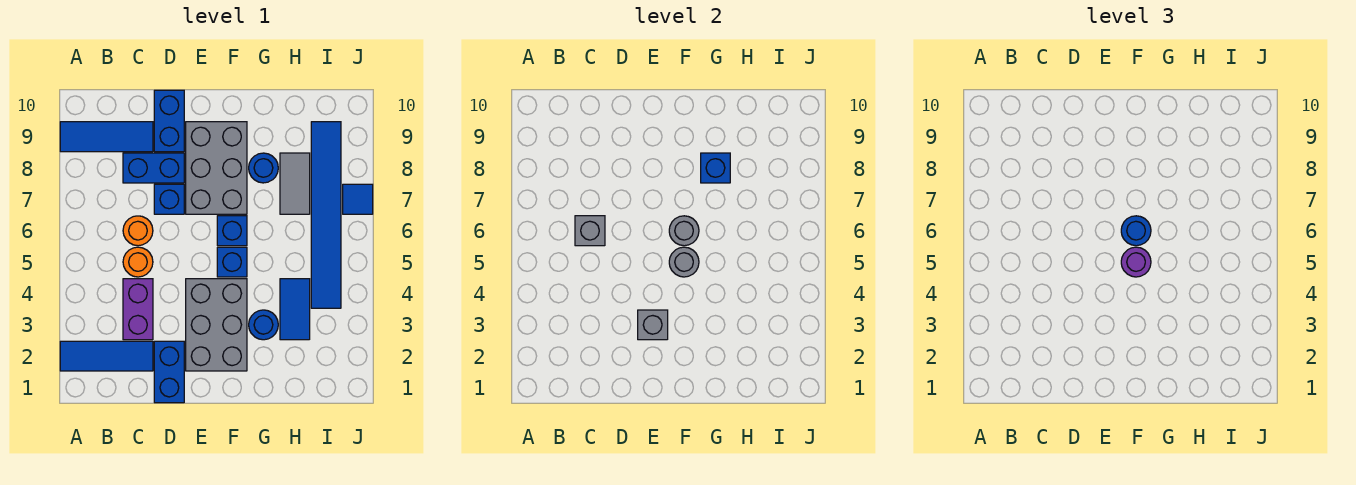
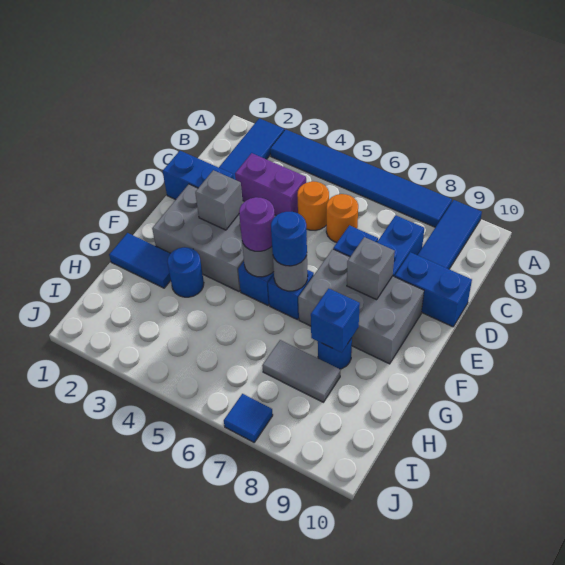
grey 1x1 brick [575,216,605,246] -> grey 1x1 brick moved to [347,237,395,300]
blue 1x2 tile [280,279,310,340] -> blue 1x2 tile moved to [109,233,171,288]
blue 1x6 tile [311,122,341,308] -> blue 1x6 tile moved to [270,129,452,227]

